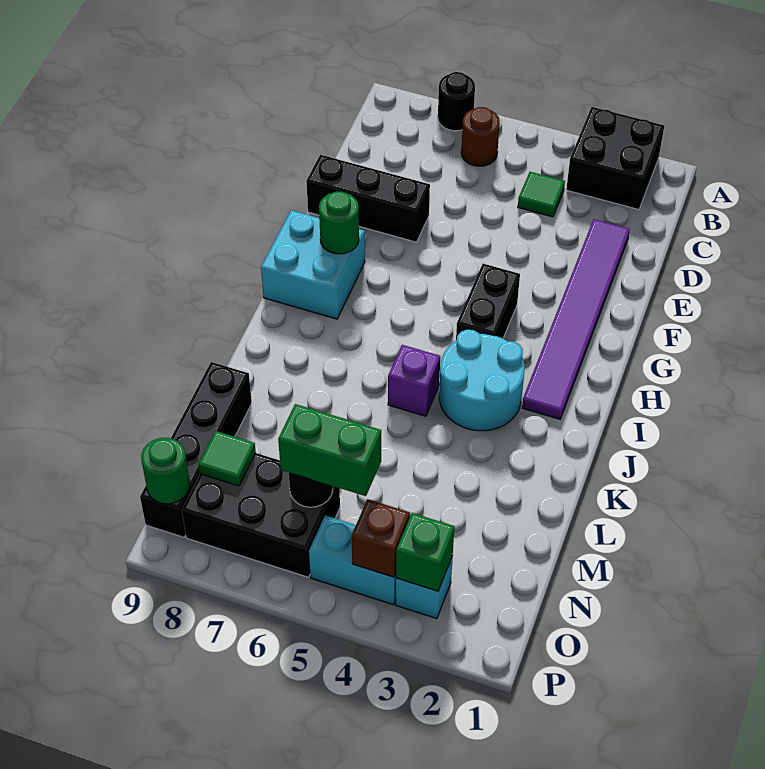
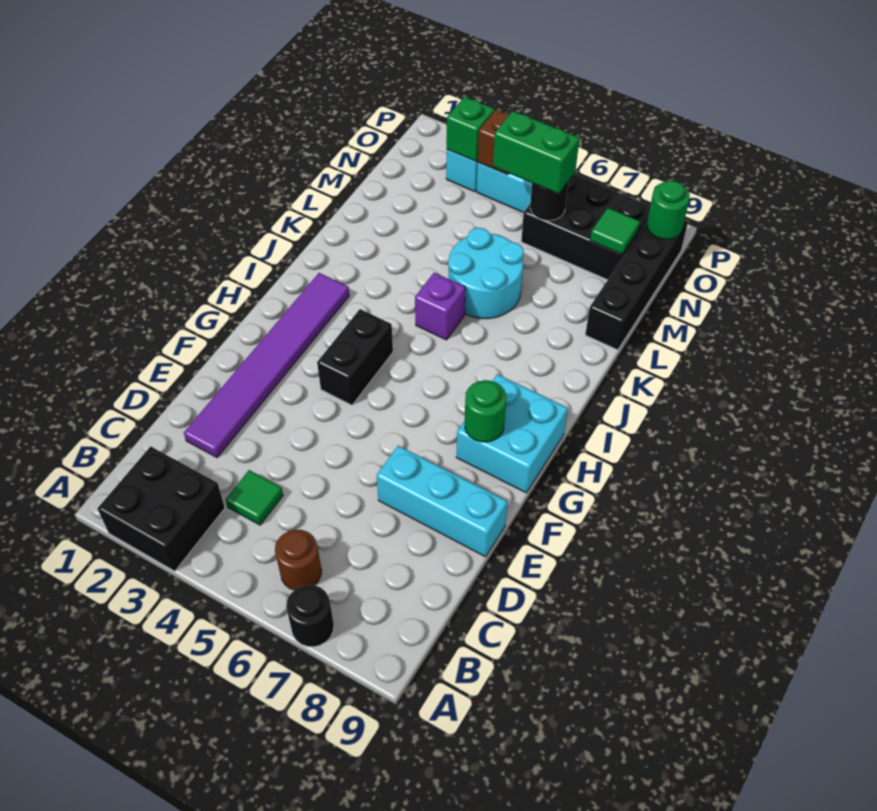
black 1x3 brick [306,155,430,242] -> cyan 1x3 brick [376,446,508,557]
cyan 2x2 round brick [439,330,525,431] -> cyan 2x2 round brick moved to [448,228,524,319]

